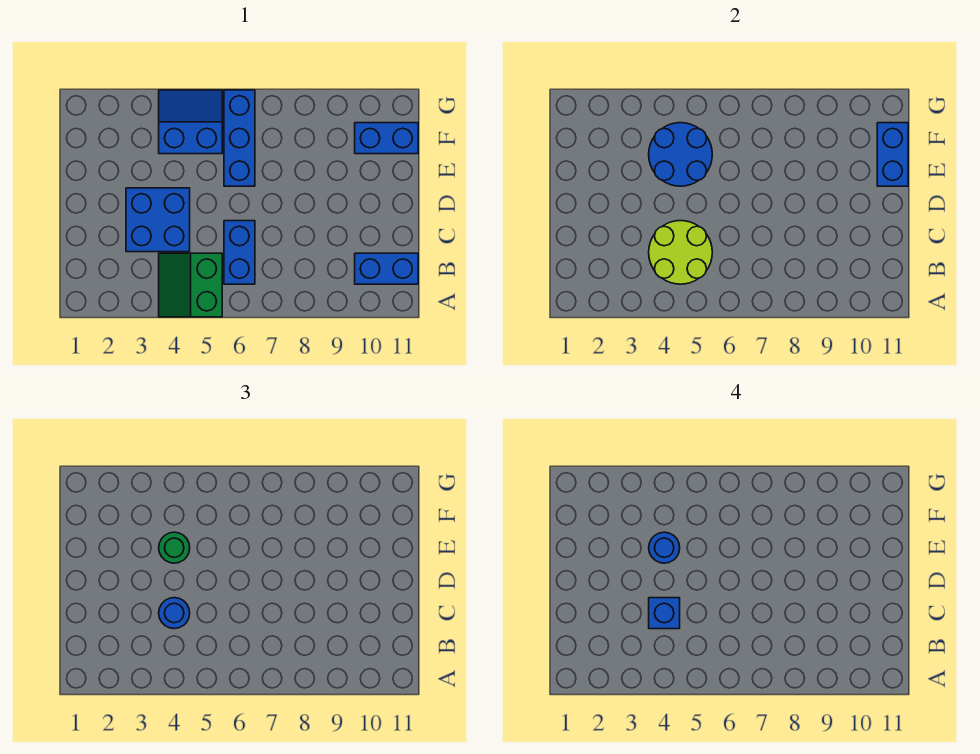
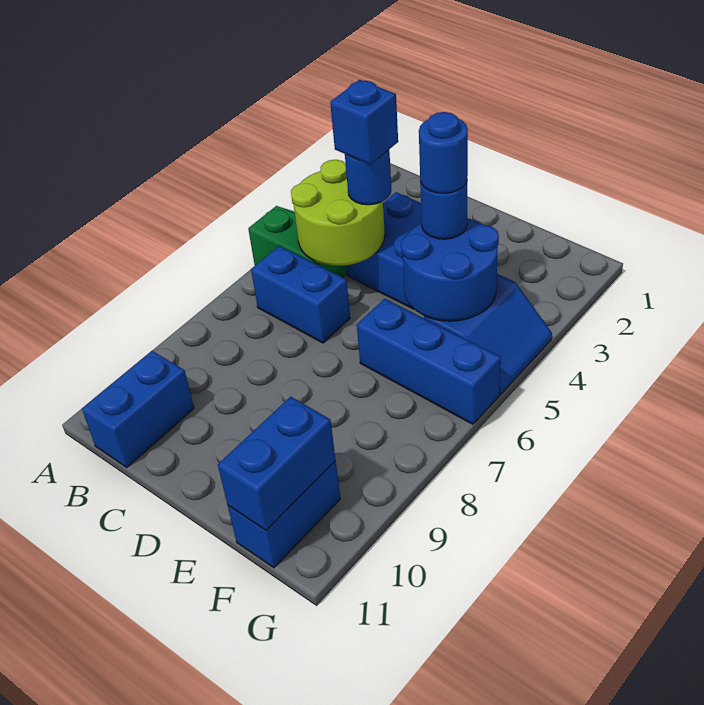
green 1x1 round brick [159,532,190,563] -> blue 1x1 round brick [420,181,467,239]
blue 1x2 brick [877,123,908,186] -> blue 1x2 brick turned to [218,397,336,530]

